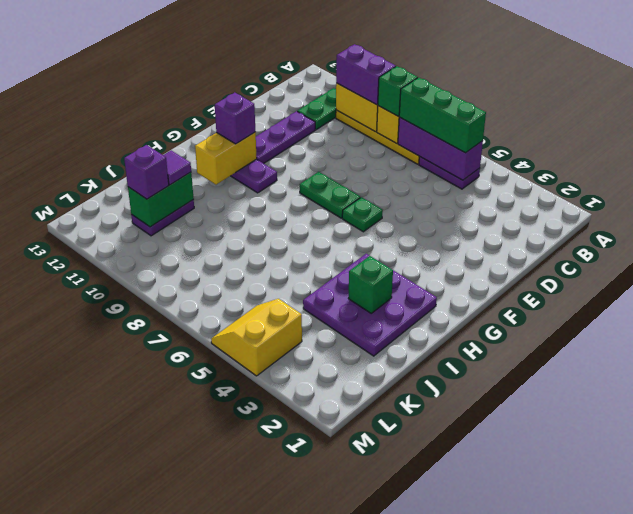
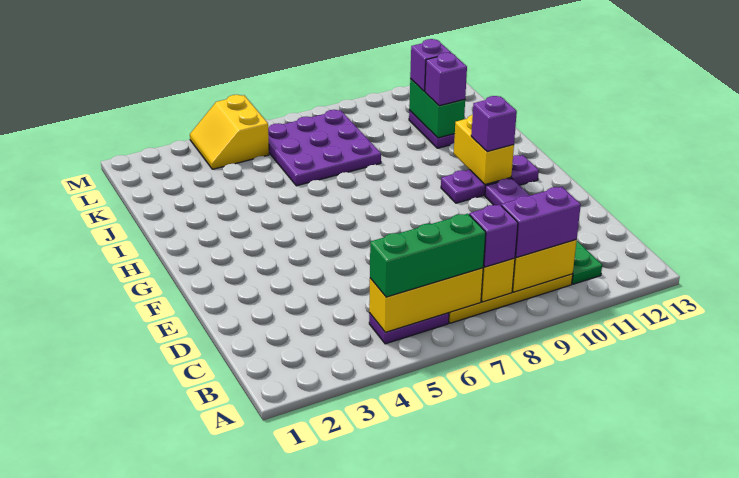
purple 1x3 brick [398,117,483,180] -> yellow 1x3 brick [369,268,483,332]
green 1x1 brick [378,66,418,116] -> purple 1x1 brick [469,204,518,267]
green 1x1 plate [342,197,383,232] -> none
green 1x2 plate [300,172,361,218] -> none
purple 3x3 plate [303,254,437,356] -> purple 3x3 plate moved to [268,110,381,186]
green 1x1 brick [348,256,393,313] -> none
purple 1x1 tile [163,150,191,185] -> purple 1x1 brick [425,53,467,106]
yellow 2x2 slope [211,299,302,376] -> yellow 2x2 slope turned to [190,95,269,169]

